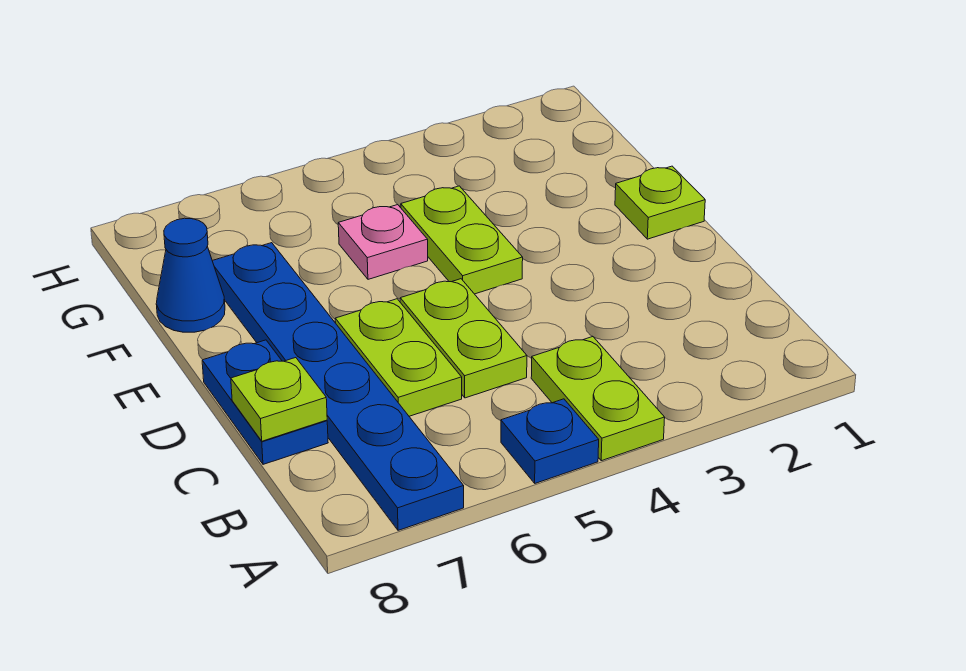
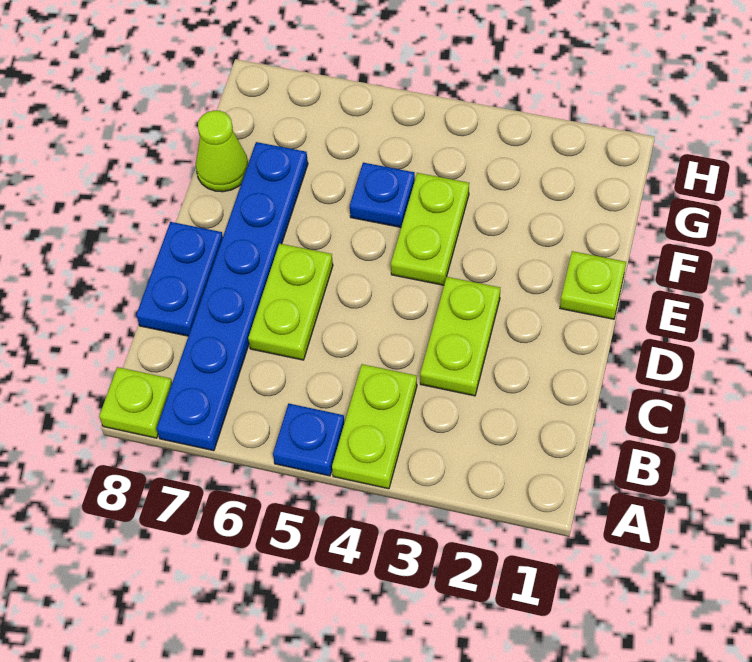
lime 1x2 plate [400,279,527,398] -> lime 1x2 plate moved to [420,277,500,396]
lime 1x1 plate [231,358,327,441] -> lime 1x1 plate moved to [99,367,172,438]
pink 1x1 plate [338,205,428,279] -> blue 1x1 plate [350,163,415,227]
blue 1x1 cone [156,218,225,332] -> lime 1x1 cone [196,111,248,192]

